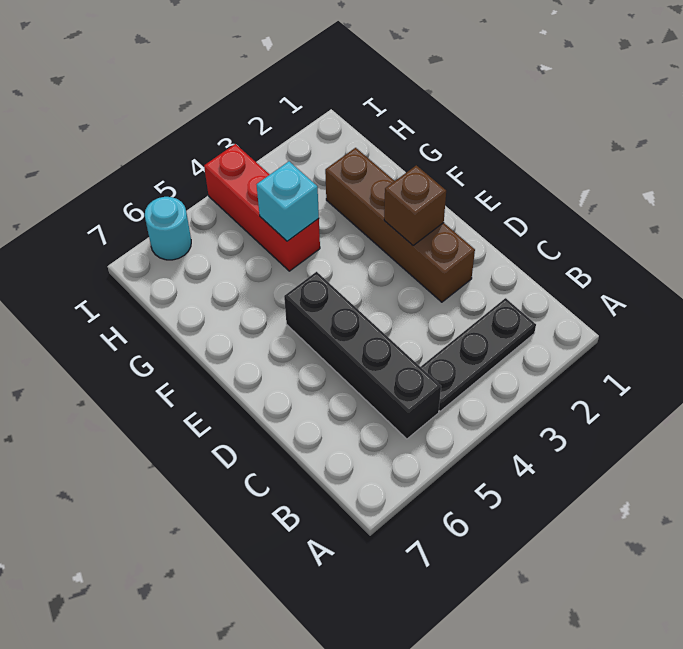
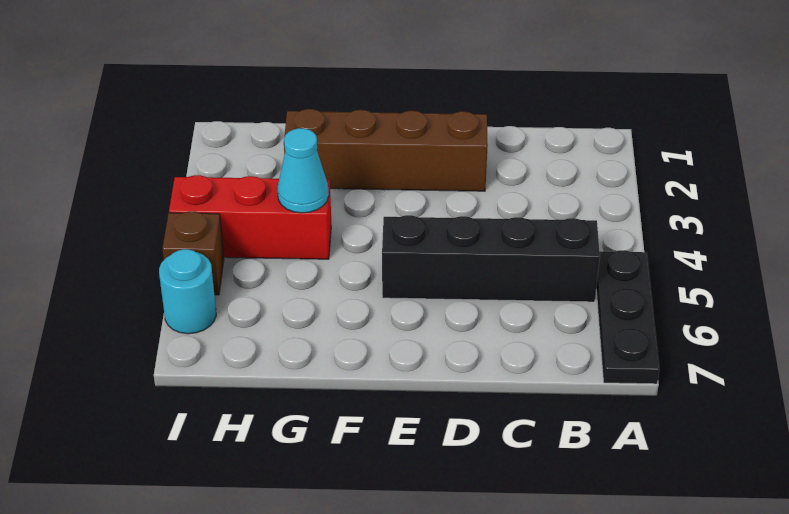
black 1x3 plate [421,298,536,411] -> black 1x3 plate moved to [596,250,659,384]
brown 1x1 brick [384,165,446,245] -> brown 1x1 brick moved to [162,211,224,295]
cyan 1x1 brick [257,161,319,241] -> cyan 1x1 cone [277,128,329,213]

